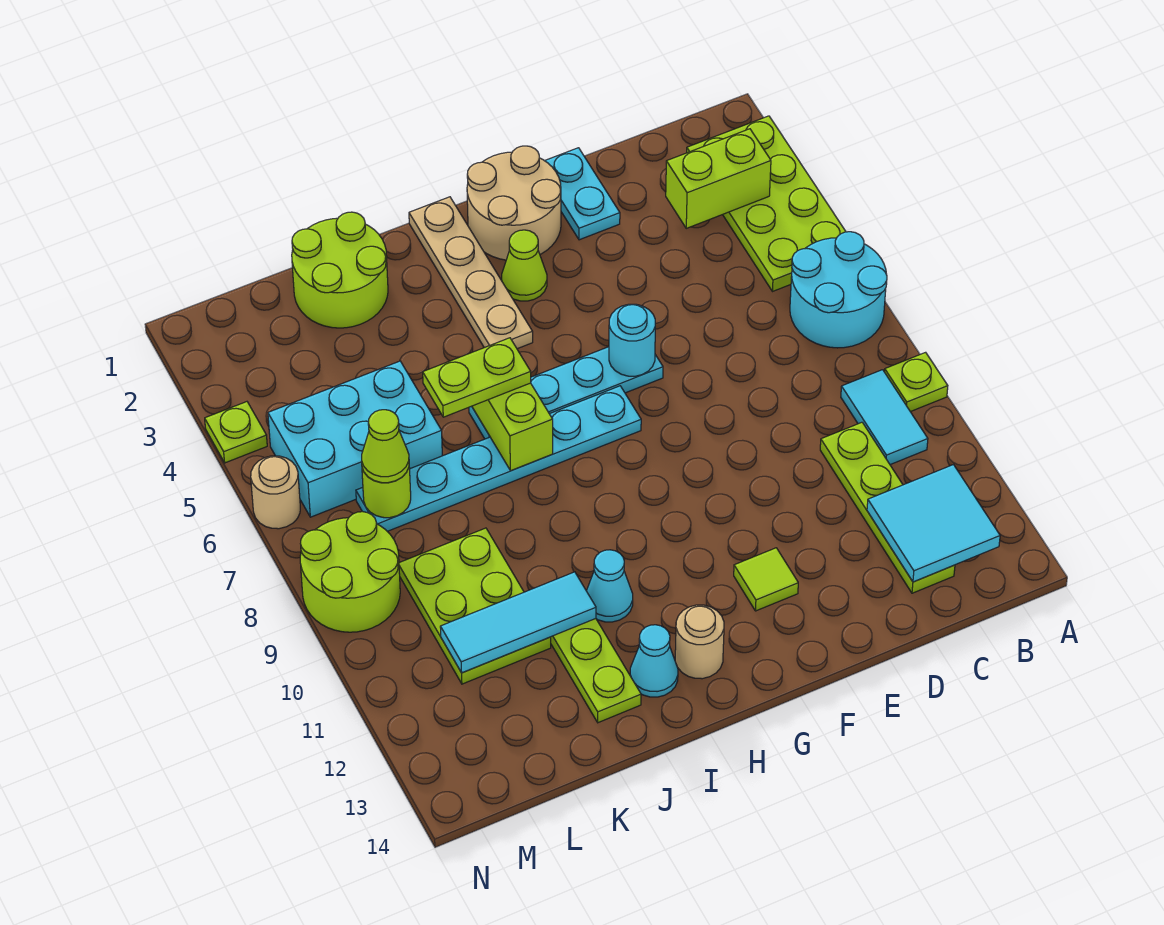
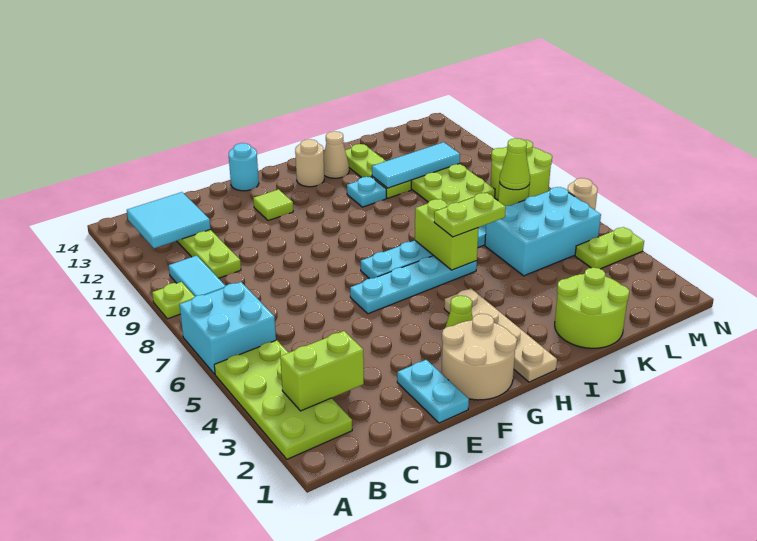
cyan 2x2 round brick [790,232,887,348] -> cyan 2x2 brick [179,282,276,374]
cyan 1x1 round brick [609,304,655,376] -> cyan 1x1 round brick moved to [229,143,259,191]
cyan 1x1 cone [587,550,633,622] -> cyan 1x1 plate [347,177,386,207]
cyan 1x1 cone [630,625,678,697] -> tan 1x1 cone [324,131,349,178]
lime 1x1 plate [205,402,267,463] -> lime 1x2 plate [575,227,644,269]

